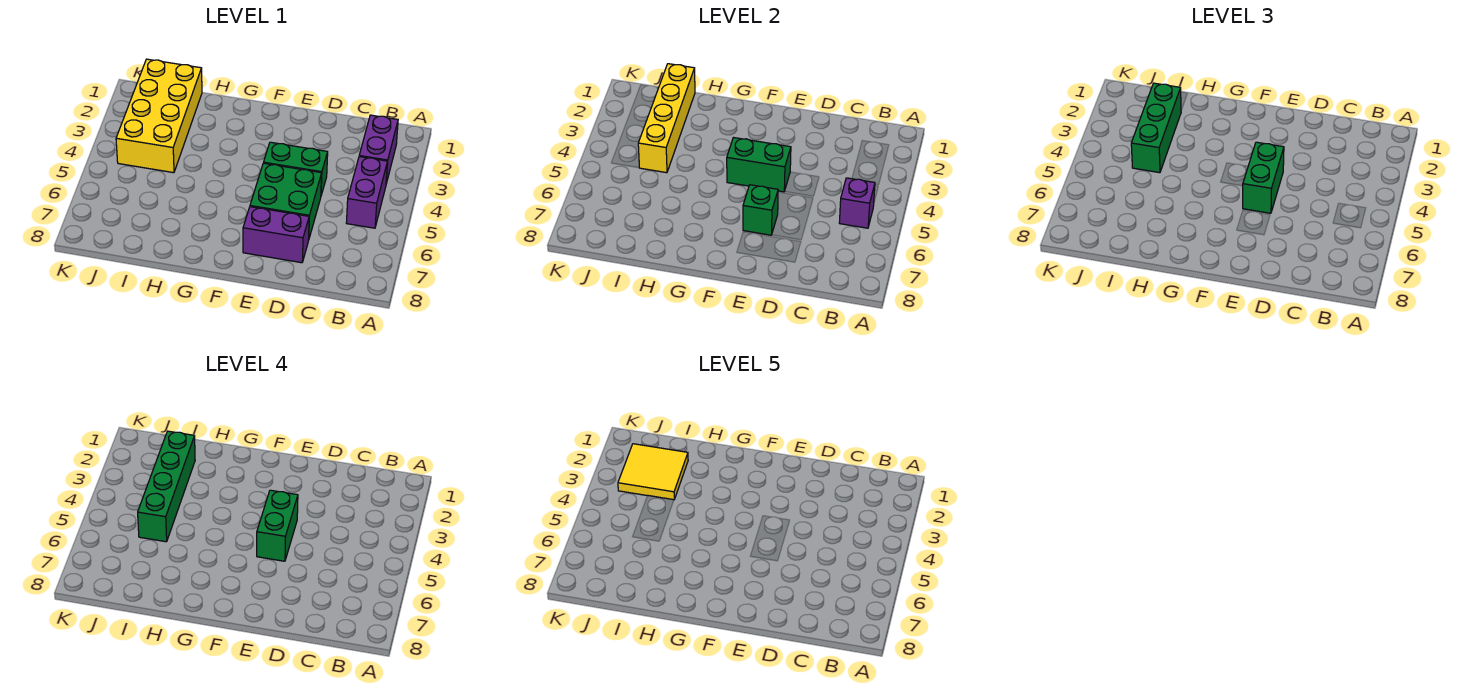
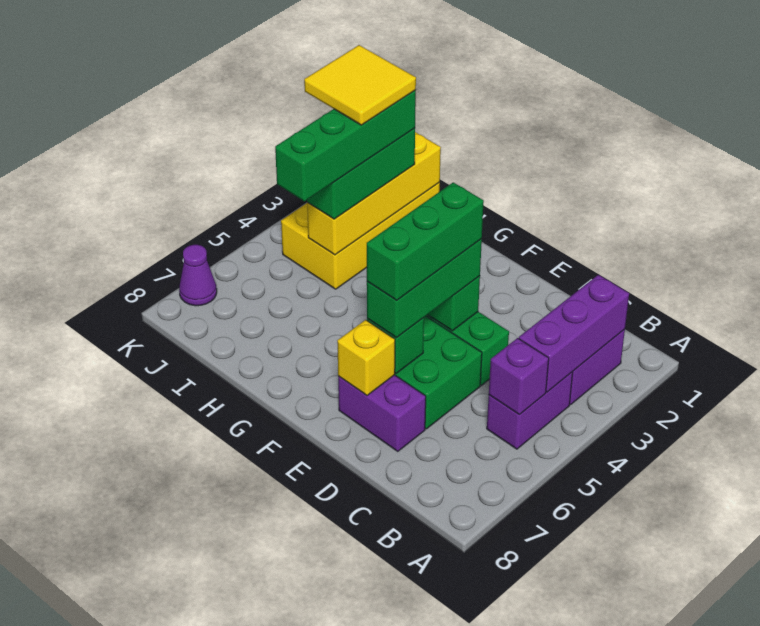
none -> purple 1x3 brick [519,275,629,392]
green 1x2 brick [1243,142,1284,213] -> green 1x3 brick [367,239,482,338]
green 1x2 brick [257,490,298,561] -> green 1x3 brick [367,182,484,300]
none -> yellow 1x1 brick [337,320,395,395]
none -> purple 1x1 cone [179,245,217,306]

